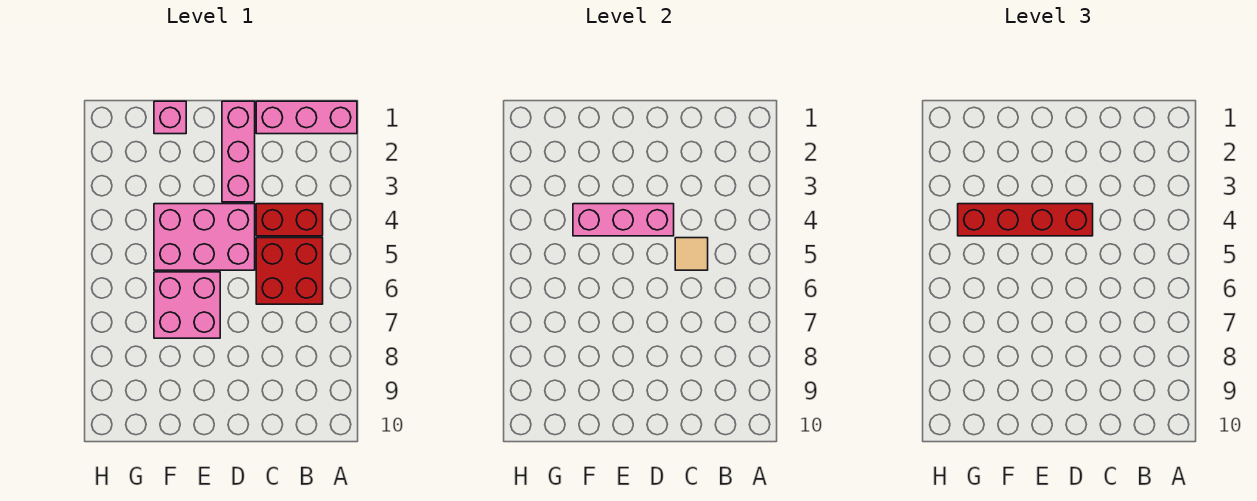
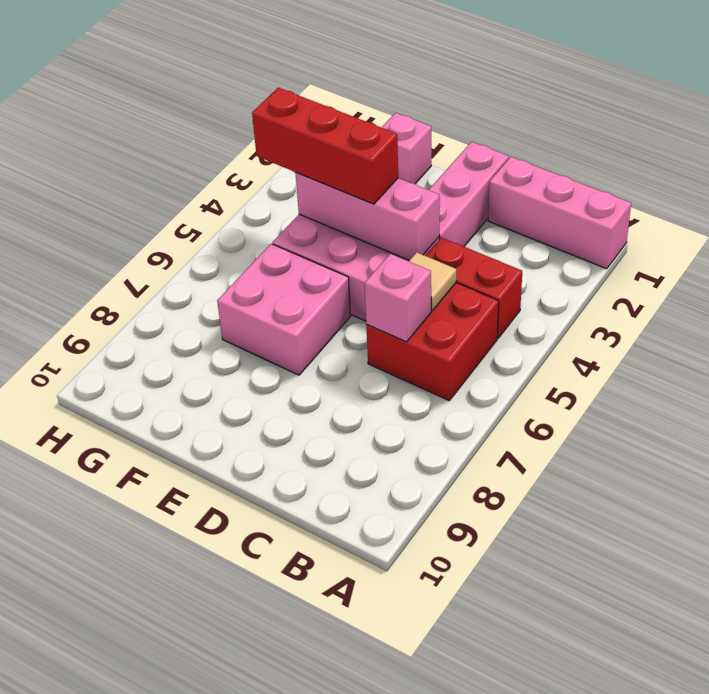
none -> pink 1x1 brick [365,254,431,342]
red 1x4 brick [958,204,1093,236] -> red 1x3 brick [252,88,398,204]

